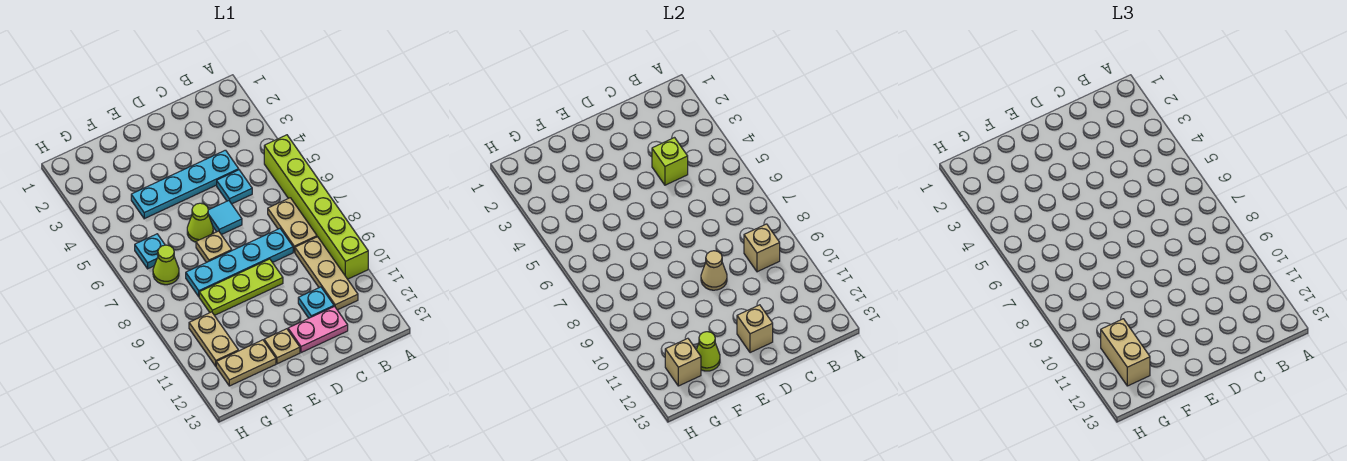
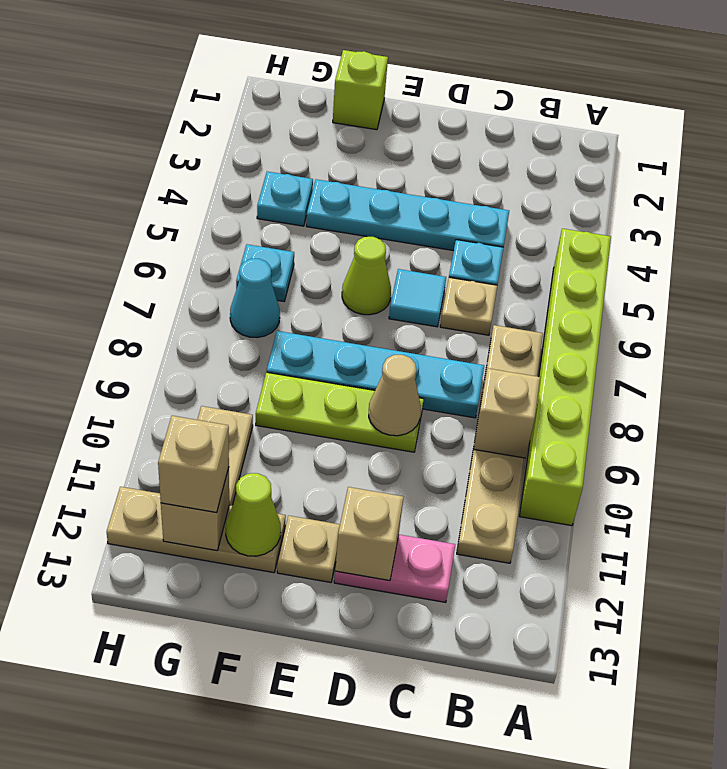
lime 1x1 brick [652,138,688,185] -> lime 1x1 brick moved to [333,50,388,130]
cyan 1x1 plate [298,287,334,318] -> cyan 1x1 plate moved to [257,172,313,226]
tan 1x1 plate [196,231,232,263] -> tan 1x1 plate moved to [440,277,497,335]
tan 1x2 plate [216,340,276,386] -> tan 1x3 plate [107,487,286,573]
lime 1x1 cone [153,245,179,285] -> cyan 1x1 cone [230,259,280,338]
tan 1x2 brick [1101,319,1150,386] -> tan 1x1 brick [158,416,229,512]

